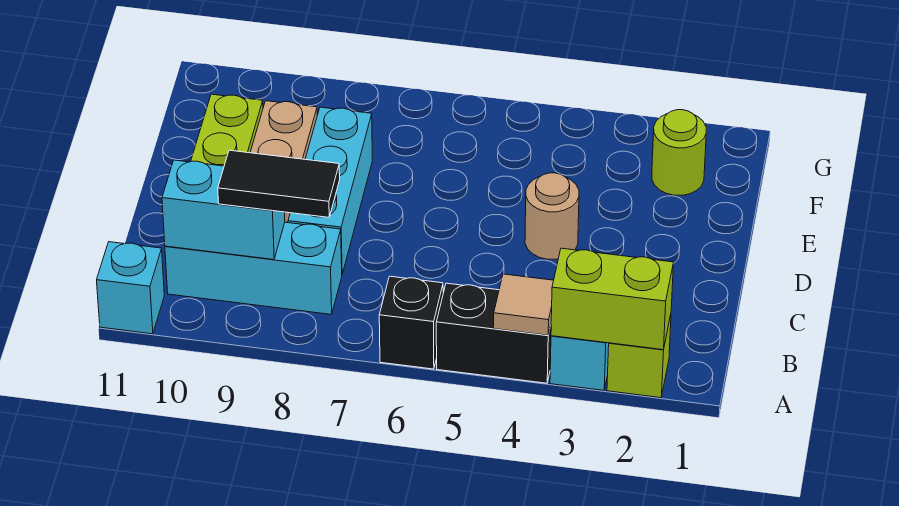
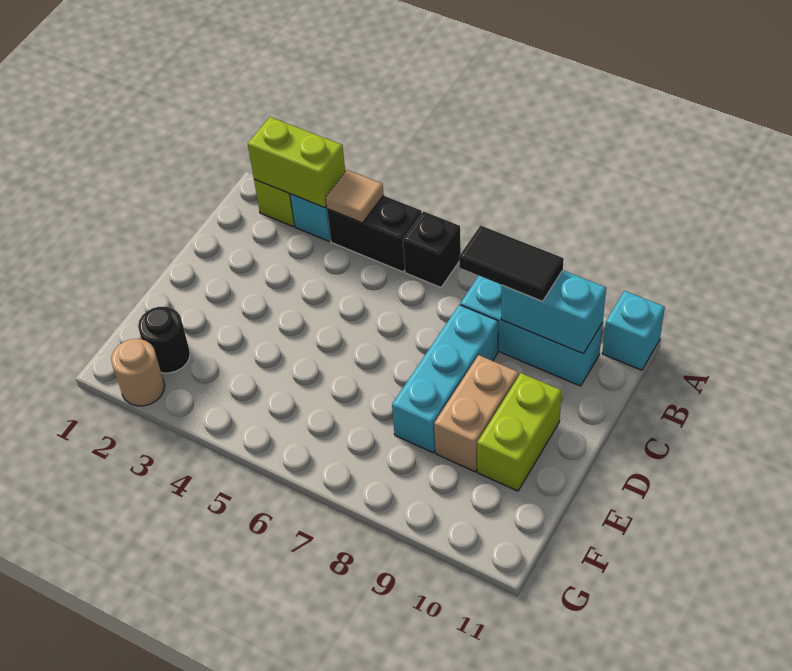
tan 1x1 round brick [525,173,579,259] -> tan 1x1 round brick moved to [111,339,165,406]
lime 1x1 round brick [652,110,706,195] -> black 1x1 round brick [138,307,190,373]

